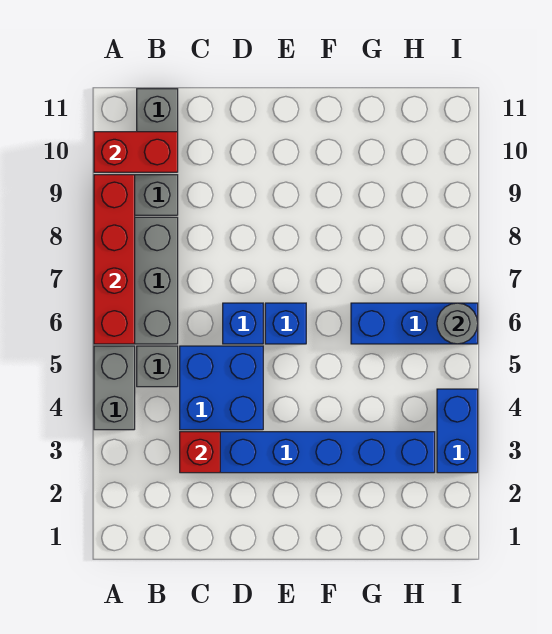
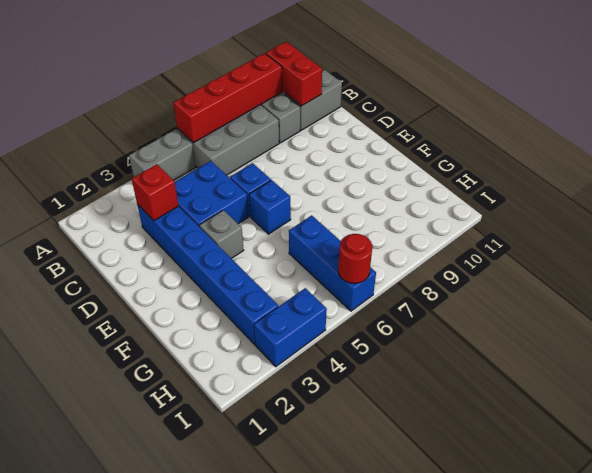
grey 1x1 brick [137,346,178,387] -> grey 1x1 brick moved to [199,210,244,259]
grey 1x1 round brick [437,303,478,344] -> red 1x1 round brick [338,234,372,284]

